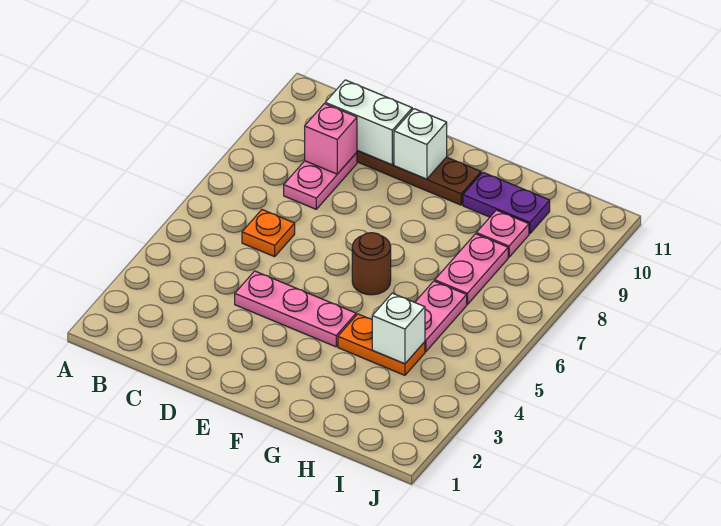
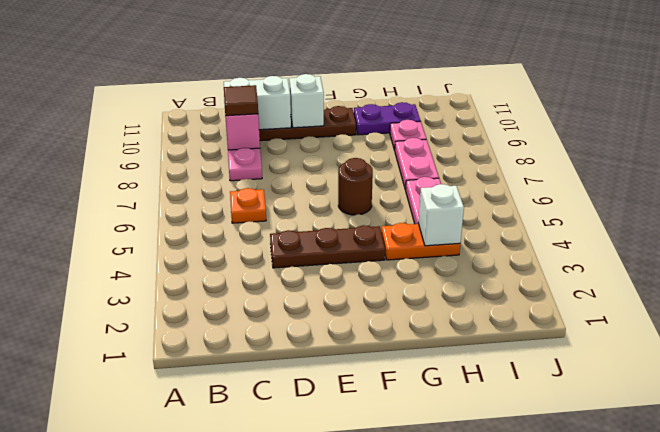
none -> brown 1x1 tile [224,85,258,116]
pink 1x3 plate [235,271,356,347] -> brown 1x3 plate [270,225,385,268]

